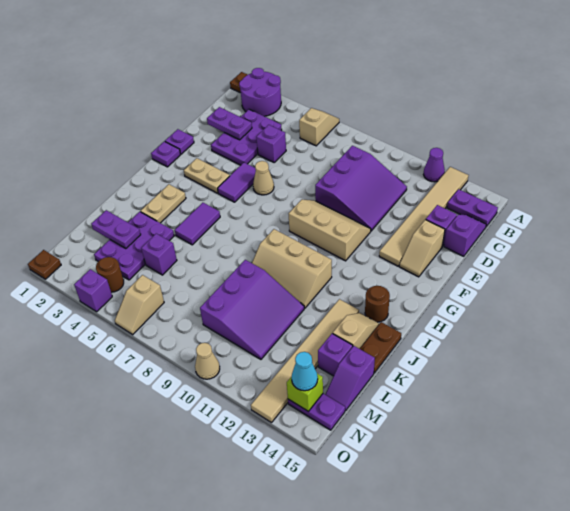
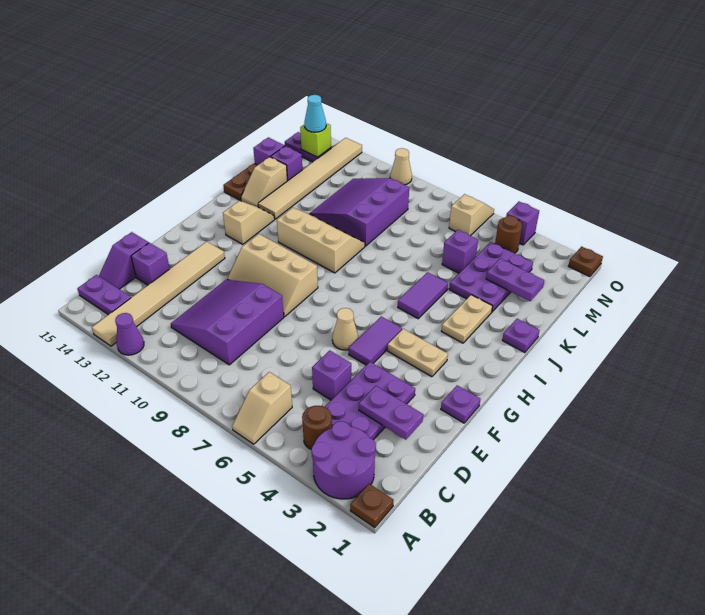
tan 1x2 slope [399,220,445,277] -> tan 1x2 slope moved to [223,201,275,244]
purple 1x1 plate [151,141,181,167] -> purple 1x1 plate moved to [502,319,539,353]
brown 1x1 round brick [365,286,390,322] -> brown 1x1 round brick moved to [302,406,332,449]

